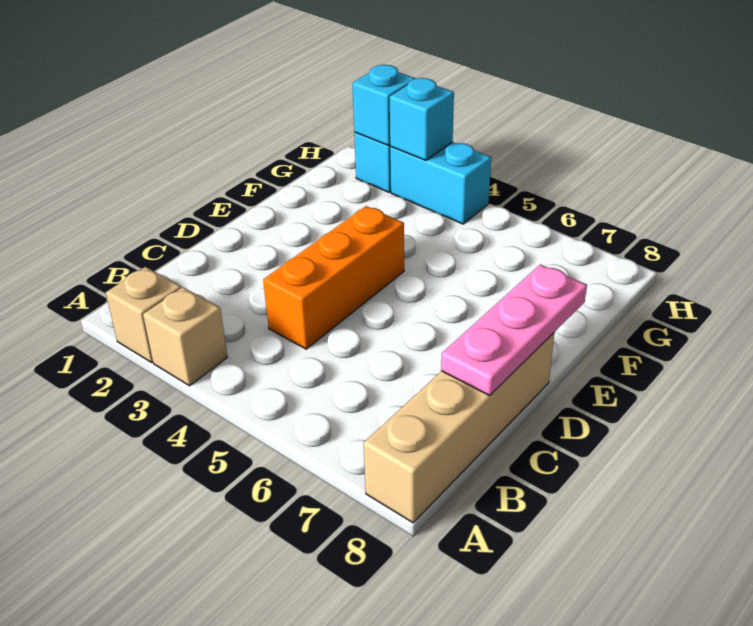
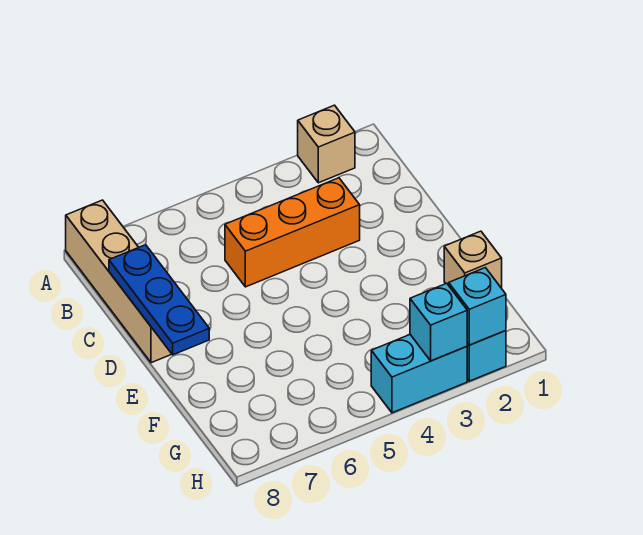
tan 1x1 brick [143,287,227,386] -> tan 1x1 brick moved to [444,231,502,288]
orange 1x3 brick [263,206,404,349] -> orange 1x3 brick turned to [225,178,360,287]
pink 1x3 plate [441,265,587,396] -> blue 1x3 plate [109,245,209,355]

